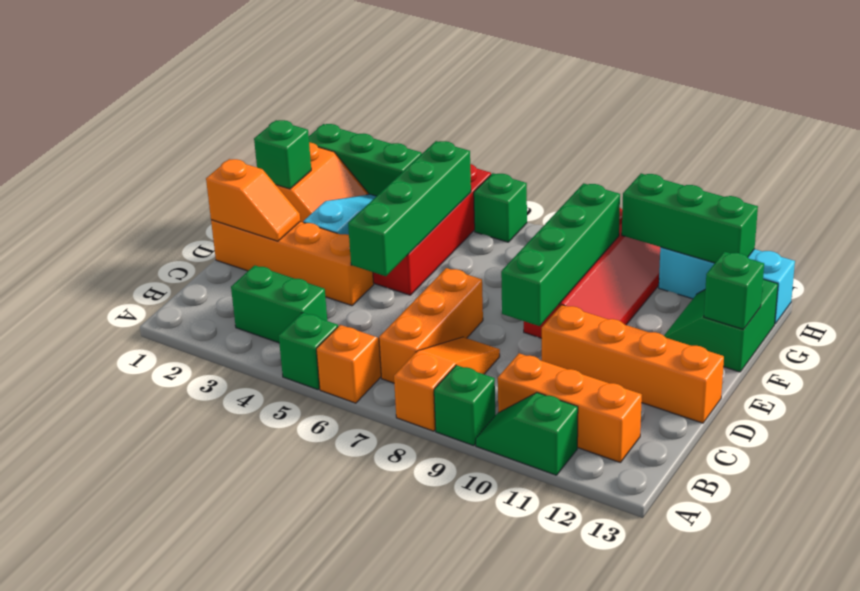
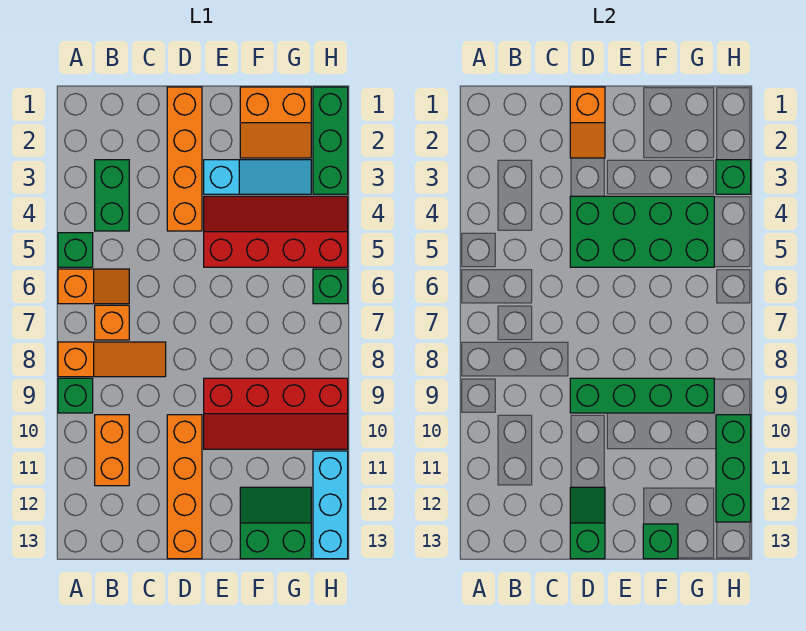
green 1x2 slope [476,393,578,475] -> green 1x2 slope moved to [570,487,605,559]
orange 1x3 brick [379,268,483,383] -> orange 1x1 brick [95,305,129,340]
orange 1x3 brick [498,353,642,463] -> orange 1x2 brick [95,415,129,486]
green 1x4 brick [348,141,471,276] -> green 2x4 brick [570,196,714,267]
green 1x1 brick [254,120,311,189] -> green 1x1 brick moved to [716,160,751,194]

